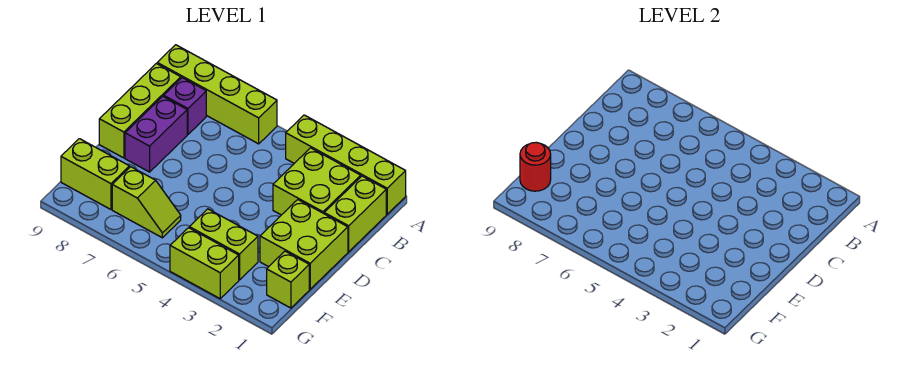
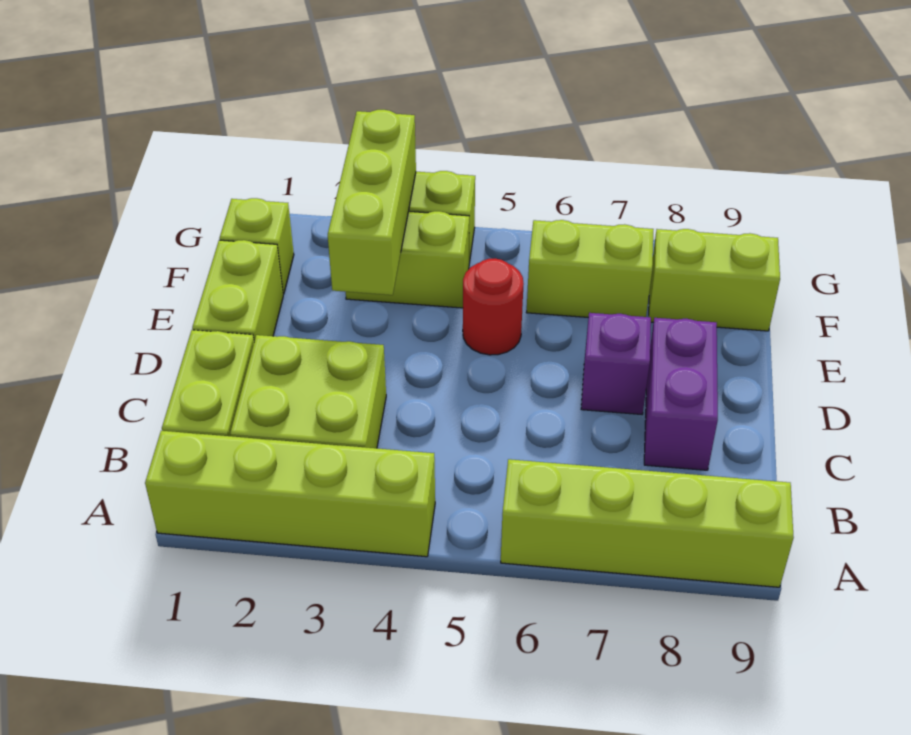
purple 1x1 brick [164,78,206,134] -> purple 1x1 brick moved to [581,313,651,414]
lime 1x3 brick [99,63,181,158] -> lime 1x3 brick moved to [328,110,416,295]
lime 2x2 brick [260,200,348,289] -> lime 1x2 brick [192,240,283,341]
lime 1x2 slope [112,167,181,238] -> lime 1x2 brick [527,220,654,318]
red 1x1 round brick [520,142,551,191] -> red 1x1 round brick moved to [463,259,524,355]

